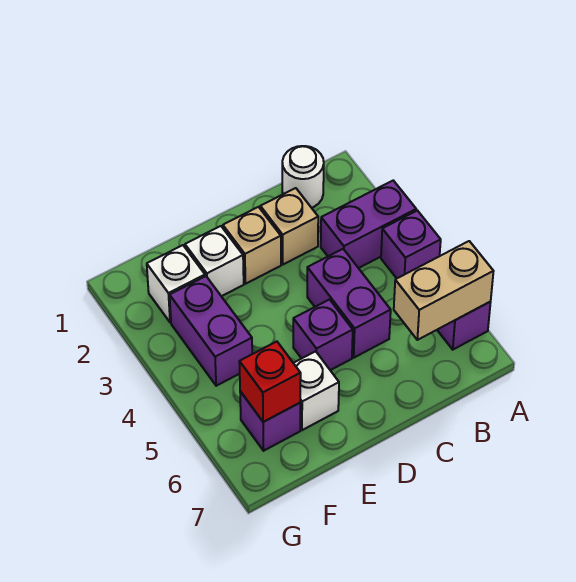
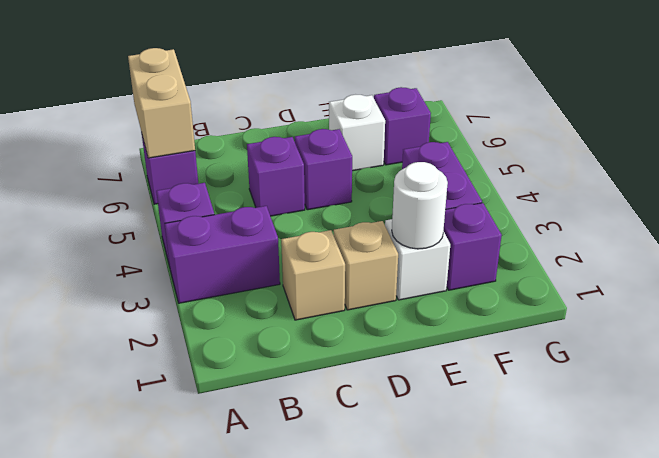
tan 1x2 brick [394,241,494,340] -> tan 1x2 brick turned to [128,48,195,158]
white 1x1 round brick [282,146,324,208] -> white 1x1 round brick moved to [392,162,448,249]
purple 1x2 brick [307,249,391,358] -> purple 1x1 brick [247,137,305,216]
white 1x1 brick [147,245,205,323] -> purple 1x1 brick [444,203,502,290]
red 1x1 brick [239,342,301,422] -> none

